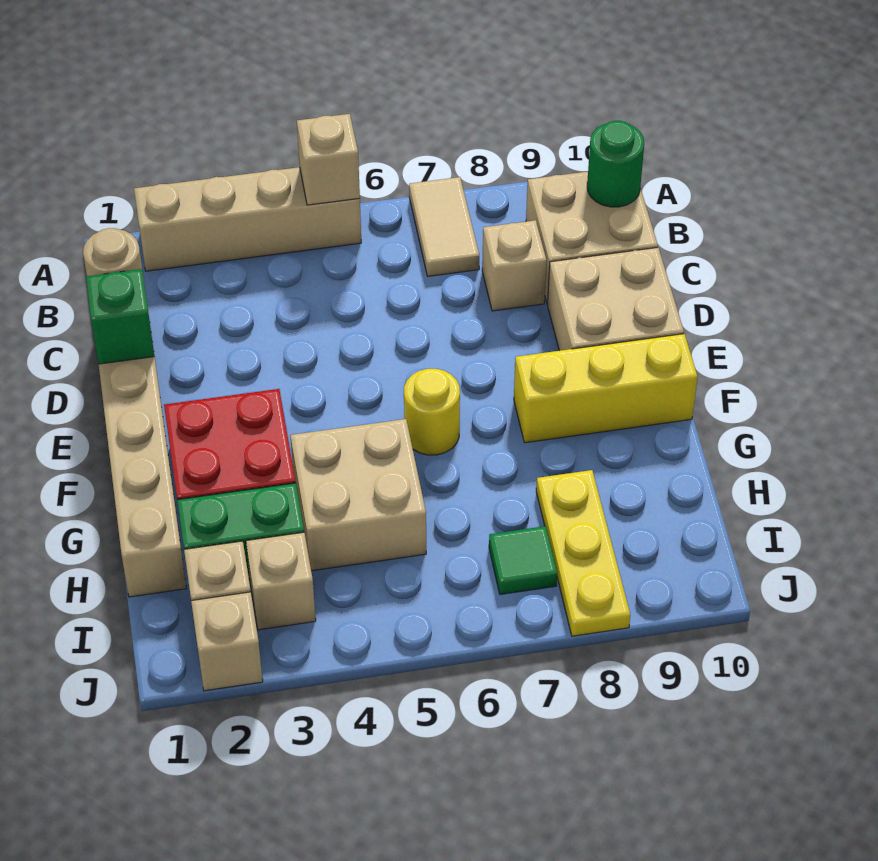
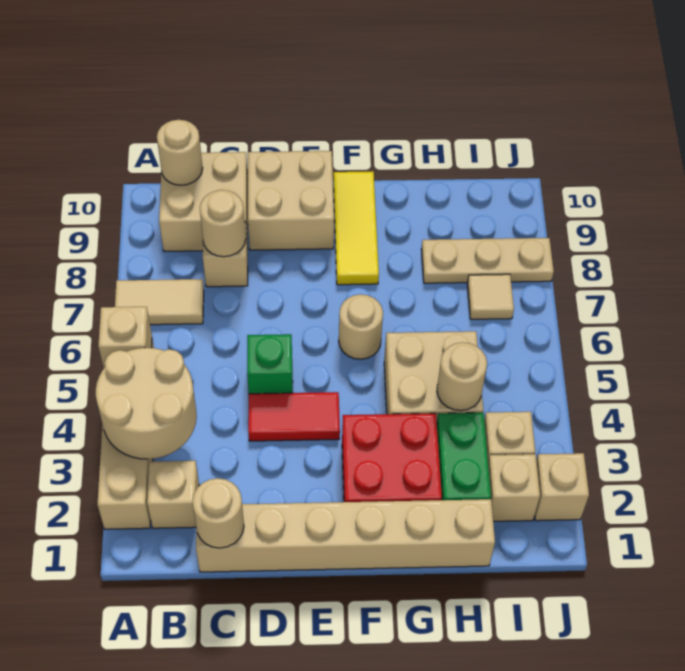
none -> tan 2x2 round brick [96,348,197,459]
none -> tan 1x1 brick [147,461,199,528]
green 1x1 round brick [587,121,644,207] -> tan 1x1 round brick [157,120,203,185]
none -> tan 1x1 round brick [200,190,246,257]
green 1x1 brick [86,269,154,364] -> green 1x1 brick moved to [247,334,293,394]
none -> red 1x2 tile [248,392,340,441]
yellow 1x1 round brick [404,369,460,455] -> tan 1x1 round brick [339,294,383,359]
yellow 1x3 brick [514,334,698,443] -> yellow 1x3 tile [334,171,379,285]
none -> tan 1x1 round brick [437,342,487,411]
yellow 1x3 plate [536,470,630,636] -> tan 1x3 plate [421,238,554,283]
green 1x1 tile [489,526,557,594] -> tan 1x1 tile [467,274,514,319]

